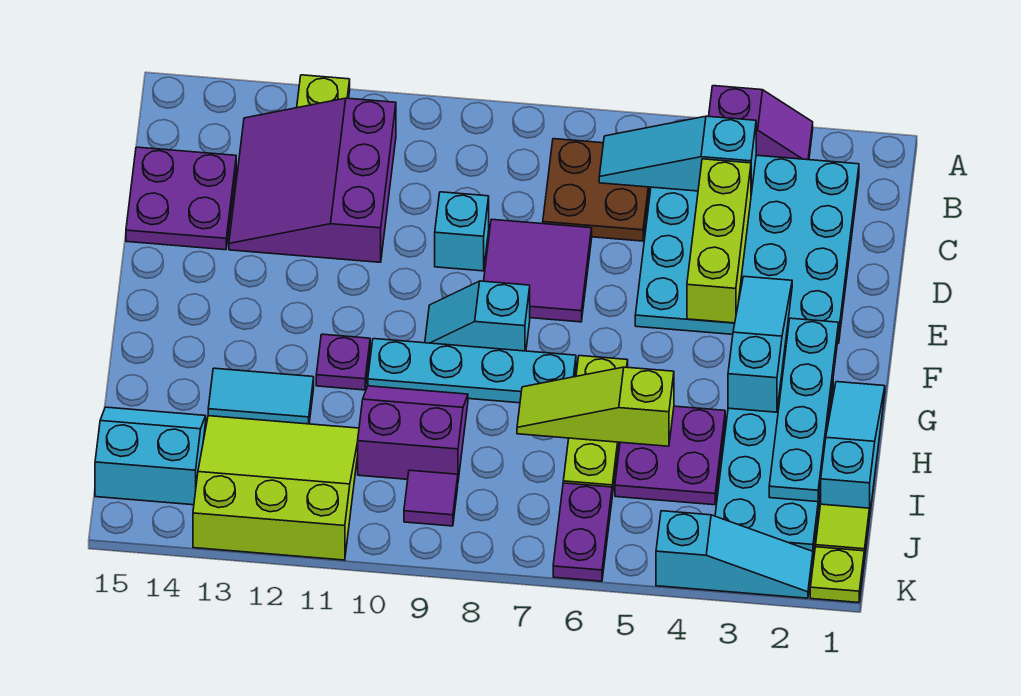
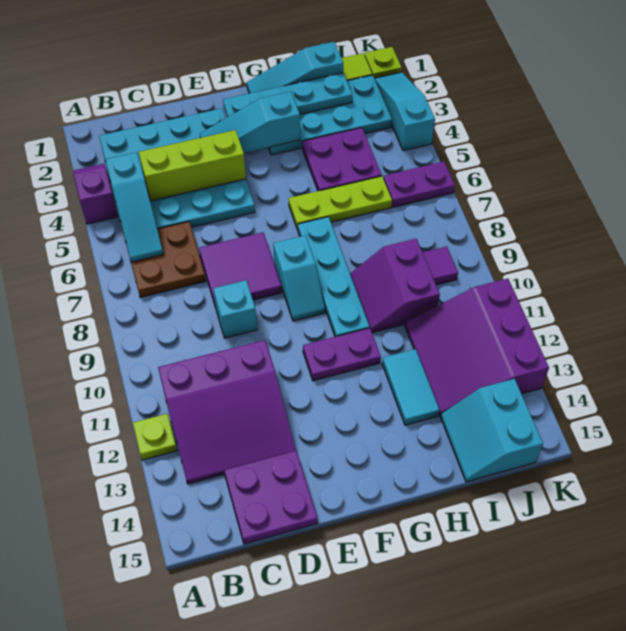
purple 1x1 plate [316,334,370,390] -> purple 1x2 plate [303,328,381,381]
lime 1x3 slope [517,367,674,446] -> none
lime 3x3 slope [193,416,359,560] -> purple 3x3 slope [405,279,549,416]

